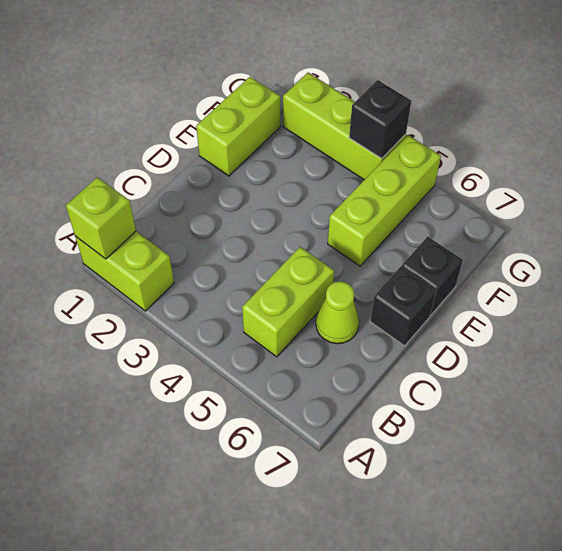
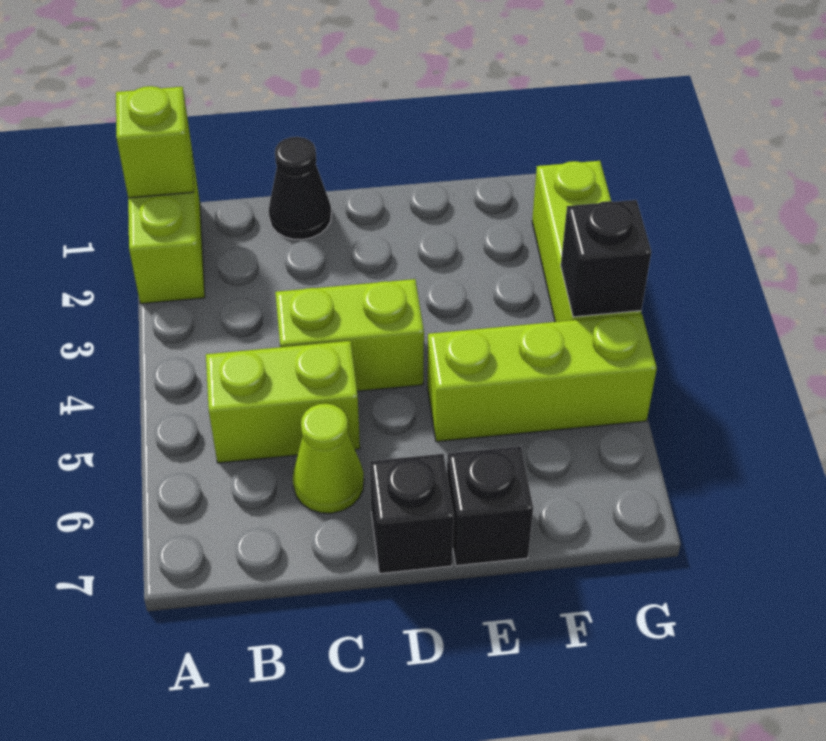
none -> black 1x1 cone [269,137,331,240]
lime 1x2 brick [196,77,280,176] -> lime 1x2 brick moved to [275,279,424,391]

